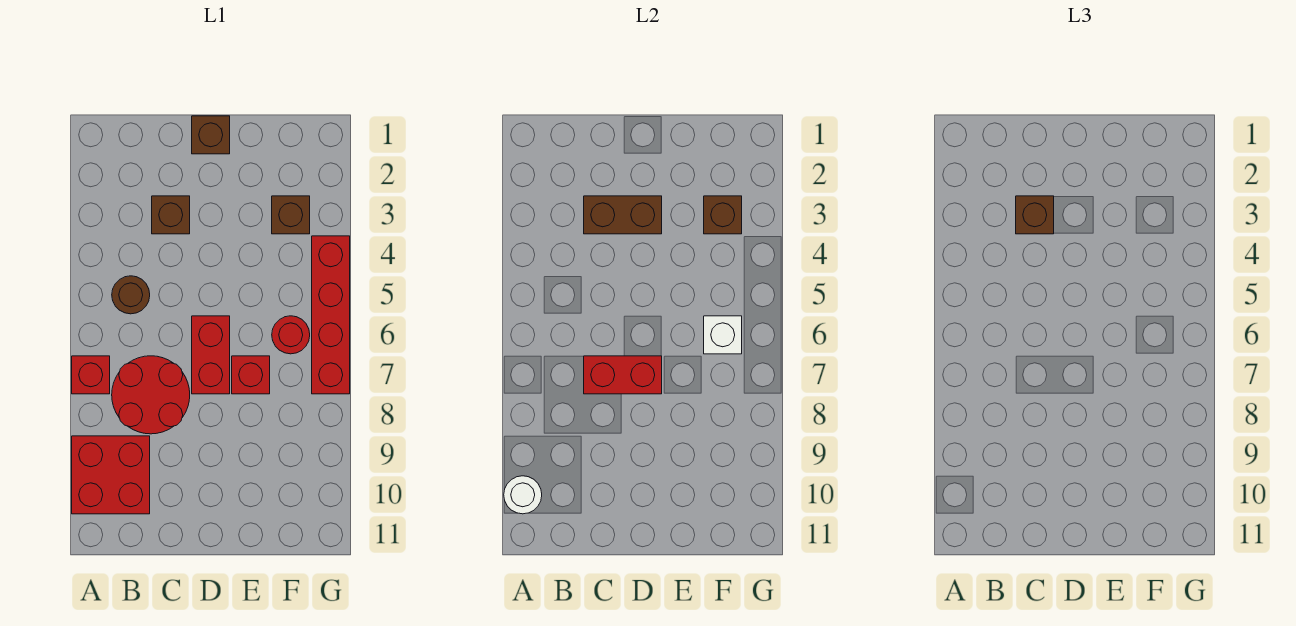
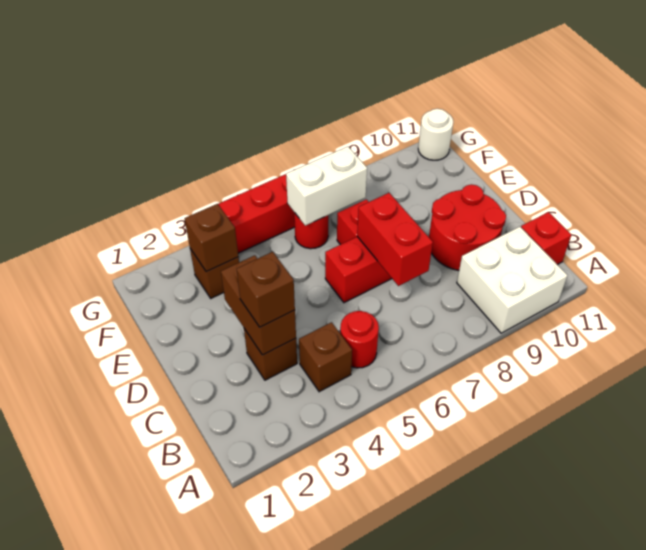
red 1x1 brick [72,356,110,394] -> red 1x1 brick moved to [521,212,571,265]
red 2x2 brick [72,436,150,514] -> white 2x2 brick [457,227,567,333]
white 1x1 round brick [504,476,542,514] -> white 1x1 round brick moved to [418,109,453,160]
brown 1x1 round brick [112,276,150,314] -> red 1x1 round brick [340,311,379,368]
red 2x2 round brick [112,356,190,434] -> red 2x2 round brick moved to [429,184,506,270]
brown 1x1 brick [192,116,230,154] -> brown 1x1 brick moved to [299,322,352,392]
white 1x1 brick [704,316,742,354] -> white 1x2 brick [286,147,367,226]

